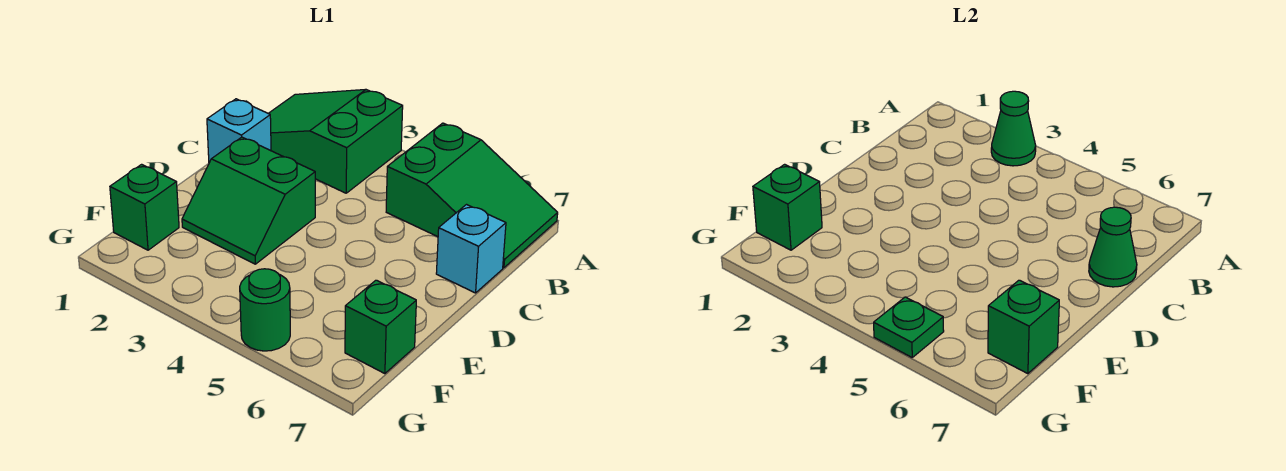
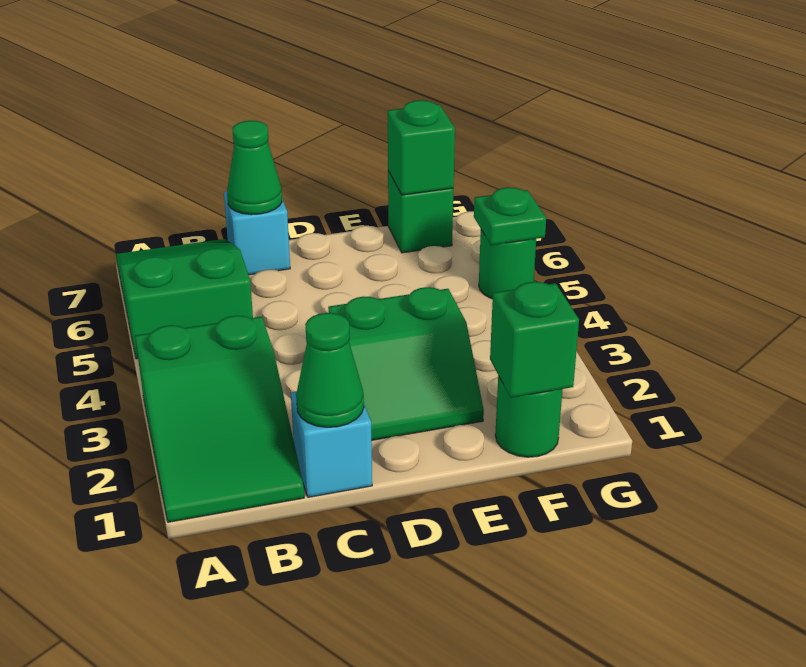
green 1x1 cone [991,91,1036,166] -> green 1x1 cone moved to [296,313,364,427]
green 2x2 slope [182,137,315,264] -> green 2x2 slope turned to [328,287,484,441]
green 1x1 brick [110,164,179,250] -> green 1x1 round brick [495,376,563,457]

